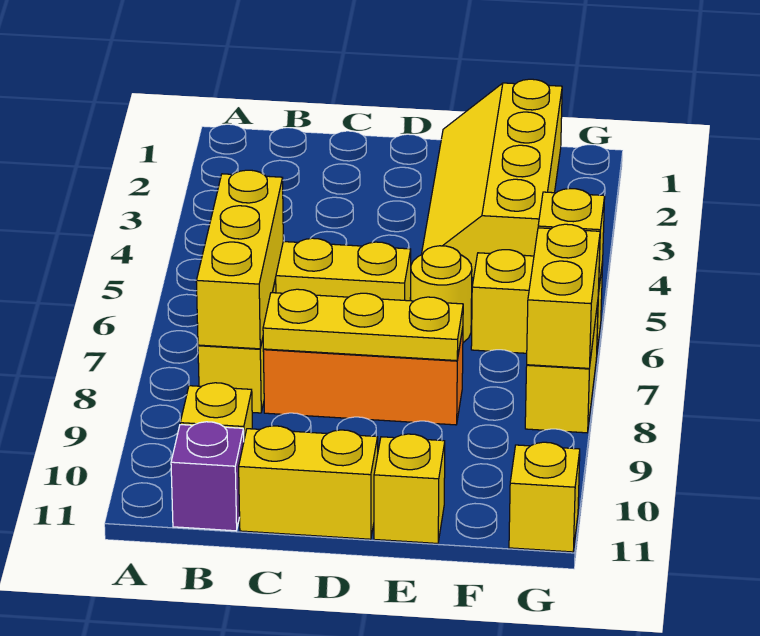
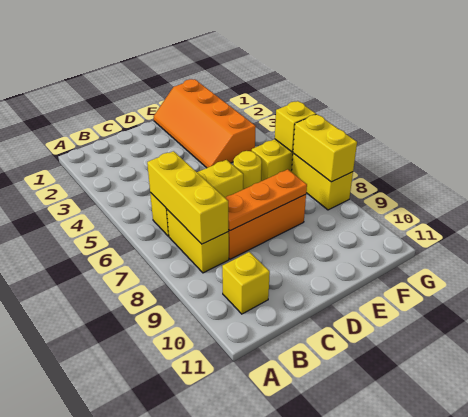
purple 1x1 brick [171,422,244,531] -> none
yellow 1x3 plate [263,289,463,361] -> orange 1x3 plate [226,169,307,231]
yellow 1x2 brick [239,426,378,539] -> none
yellow 2x4 slope [421,79,562,278] -> orange 2x4 slope [154,79,256,168]
yellow 1x1 brick [374,434,445,543] -> none
yellow 1x1 brick [509,442,580,552] -> none

